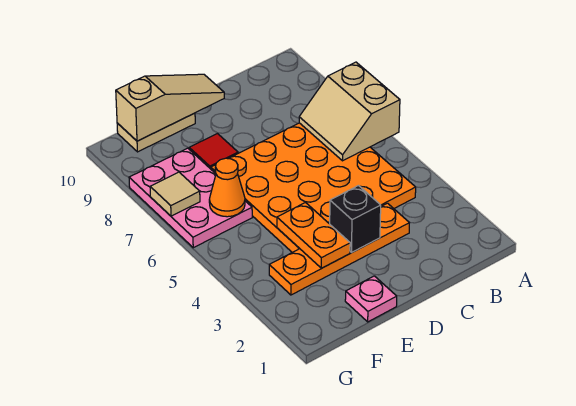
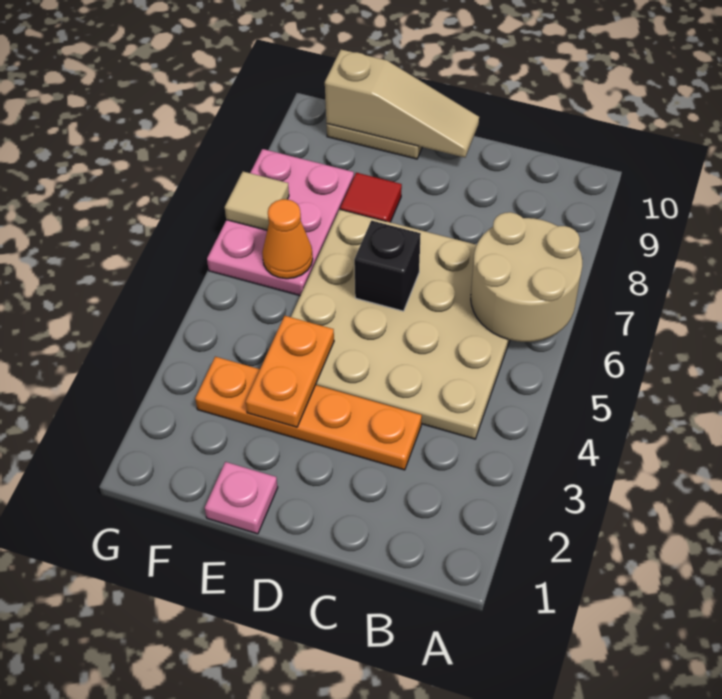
tan 2x2 slope [299,62,400,161] -> tan 2x2 round brick [471,212,582,342]
orange 4x4 plate [211,123,416,252] -> tan 4x4 plate [291,210,510,439]
black 1x1 brick [330,186,381,252] -> black 1x1 brick moved to [354,221,421,311]

